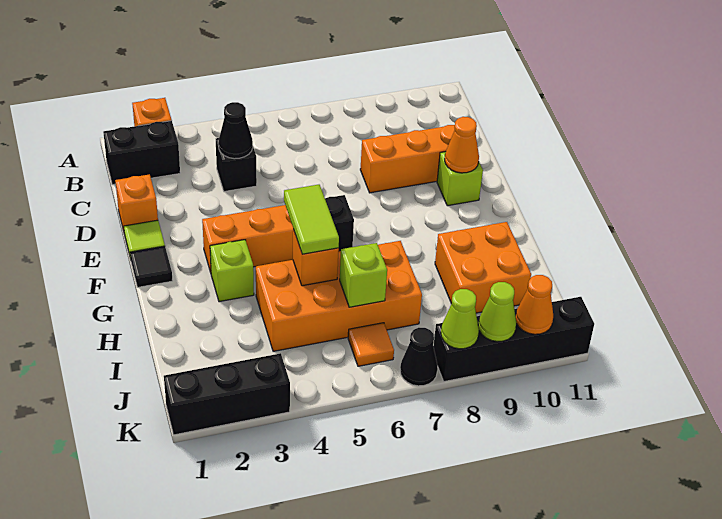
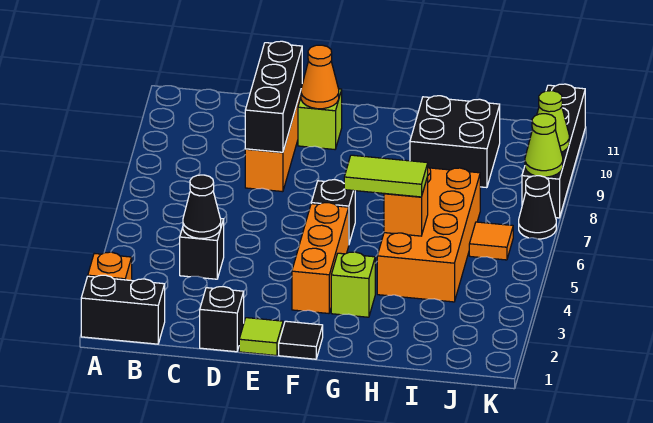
black 1x2 brick [103,121,180,185] -> black 1x2 brick turned to [81,275,165,344]
orange 1x1 brick [115,174,158,231] -> black 1x1 brick [200,287,244,352]
orange 2x2 brick [435,222,531,313] -> black 2x2 brick [410,96,500,188]
lime 1x1 brick [340,243,387,307] -> none
black 1x3 brick [164,353,290,435] -> black 1x3 brick moved to [245,41,302,152]
orange 1x1 cone [516,275,553,334] -> none

